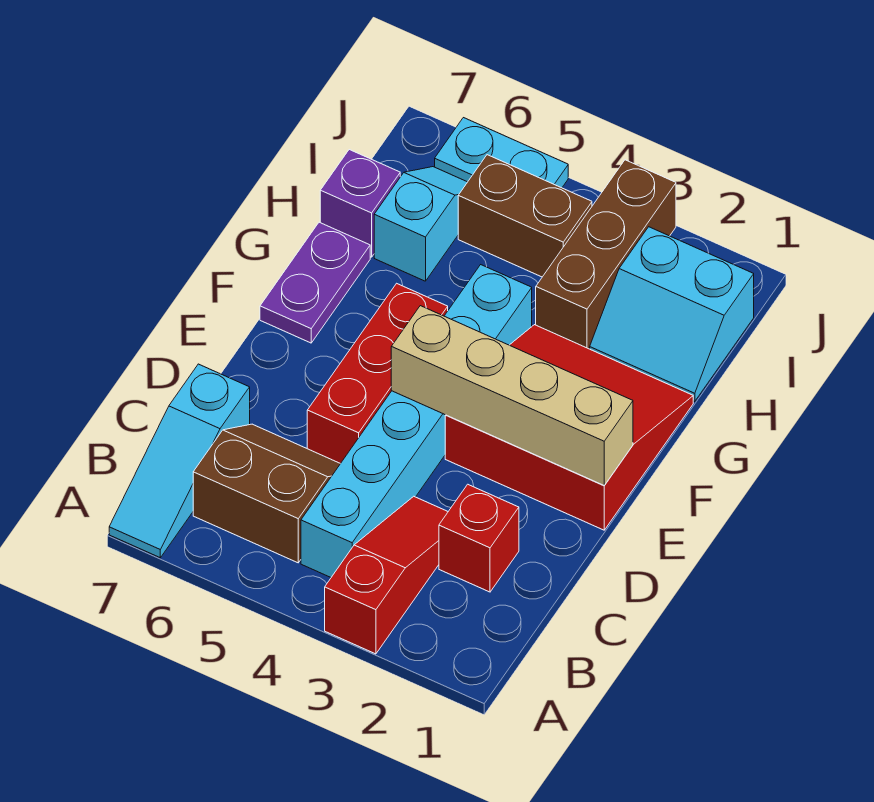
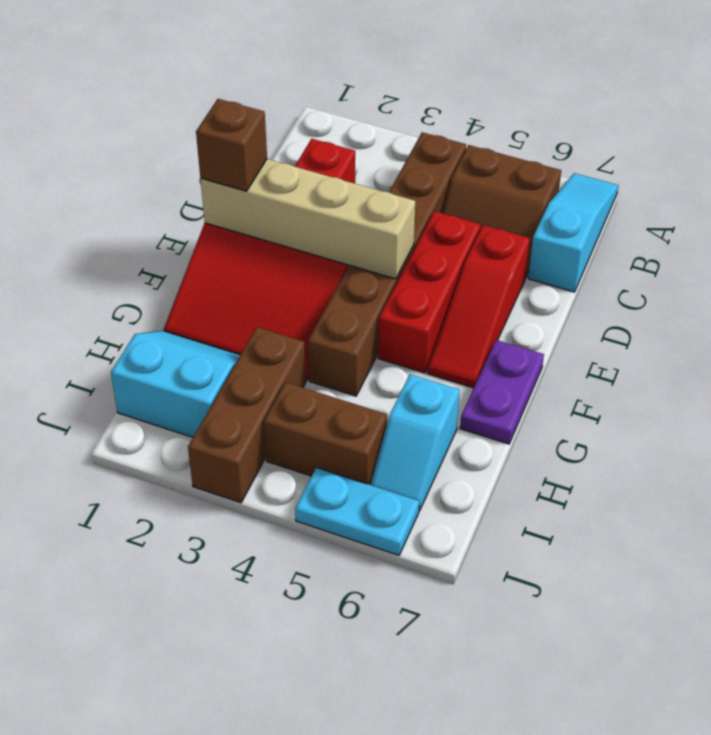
red 1x3 slope [325,496,448,654] -> red 1x3 slope moved to [428,225,530,388]
cyan 1x6 brick [301,265,532,577] -> brown 1x6 brick [308,132,466,396]
none -> brown 1x1 brick [196,99,267,191]
purple 1x1 brick [320,150,400,257] -> none

